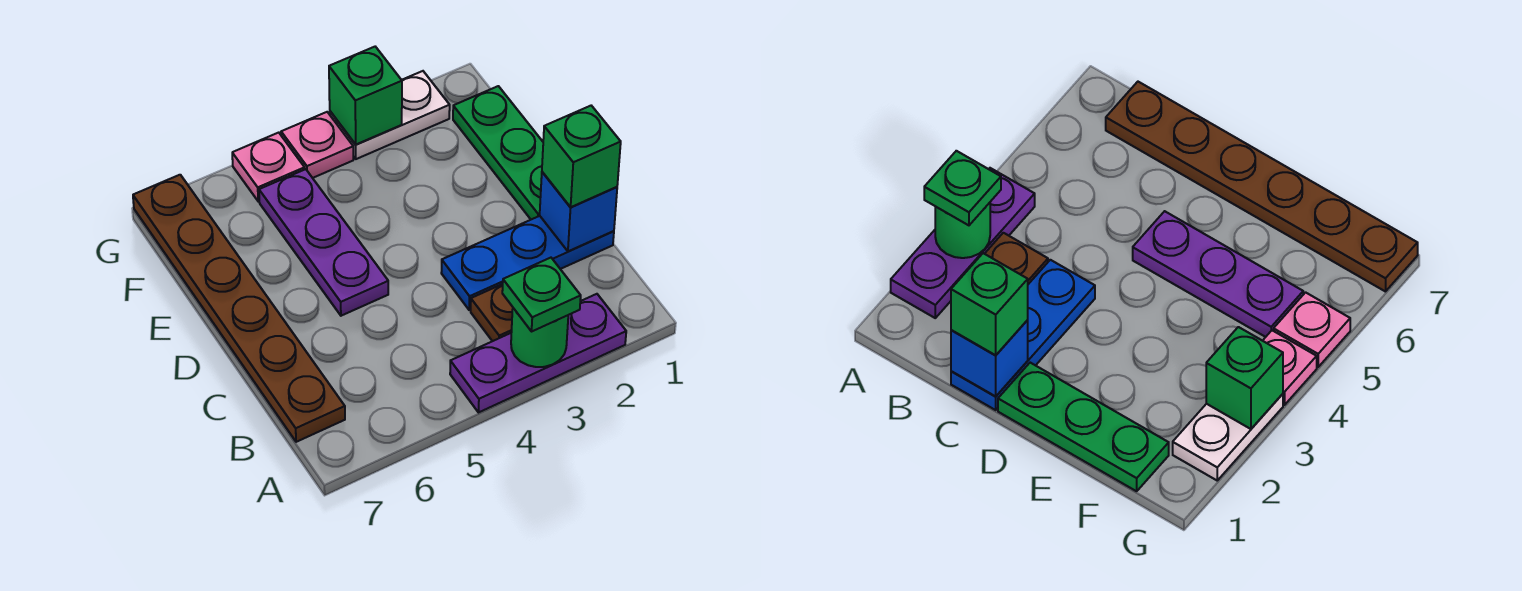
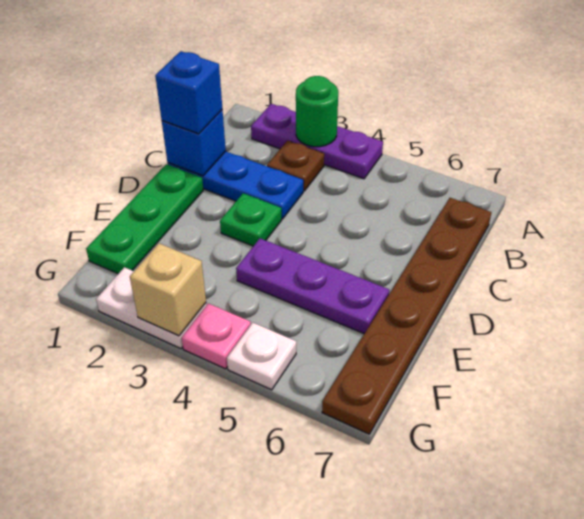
green 1x1 plate [502,258,581,331] -> green 1x1 plate moved to [220,193,281,246]
green 1x1 brick [542,106,621,207] -> blue 1x1 brick [155,51,222,134]
purple 1x3 plate [259,169,388,316] -> purple 1x3 plate turned to [236,238,389,334]
green 1x1 brick [329,47,402,144] -> tan 1x1 brick [130,243,206,336]
pink 1x1 plate [232,133,305,201] -> white 1x1 plate [227,323,296,390]

